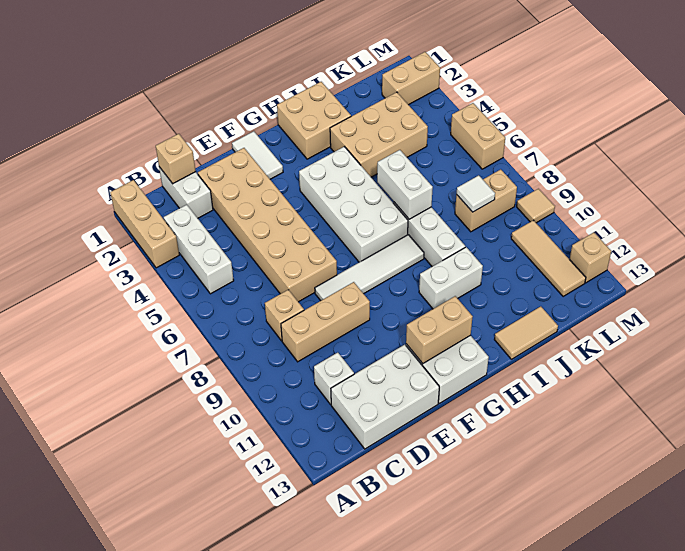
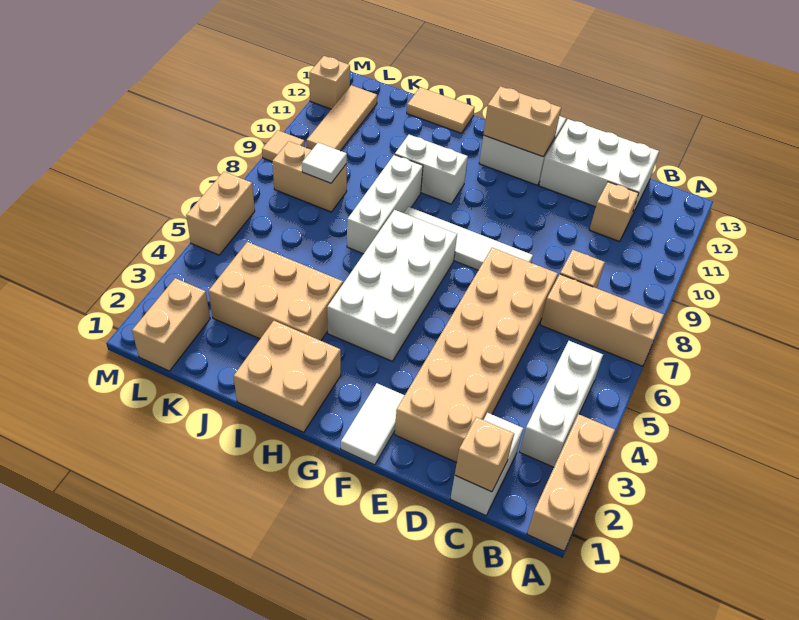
tan 1x3 brick [281,282,370,362] -> tan 1x3 brick moved to [540,274,664,366]
white 1x1 brick [314,353,354,404] -> tan 1x1 brick [590,182,639,242]
white 1x2 brick [377,150,433,219] -> none
tan 1x2 brick [382,52,440,105] -> tan 1x2 brick turned to [132,278,210,371]

